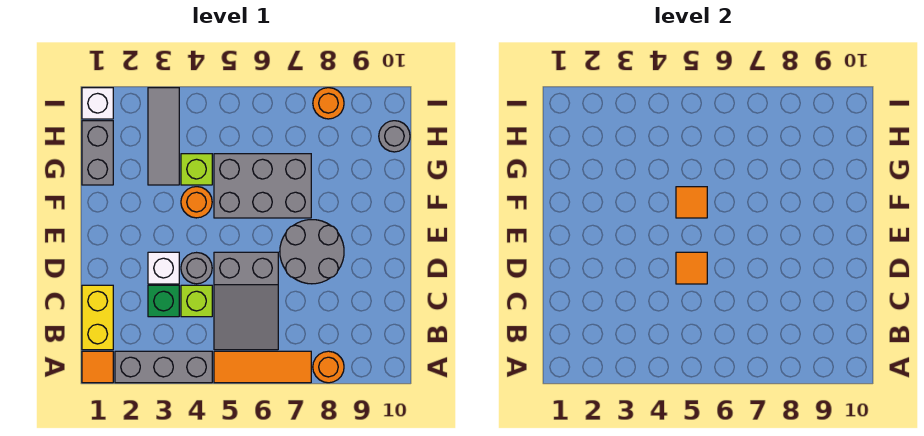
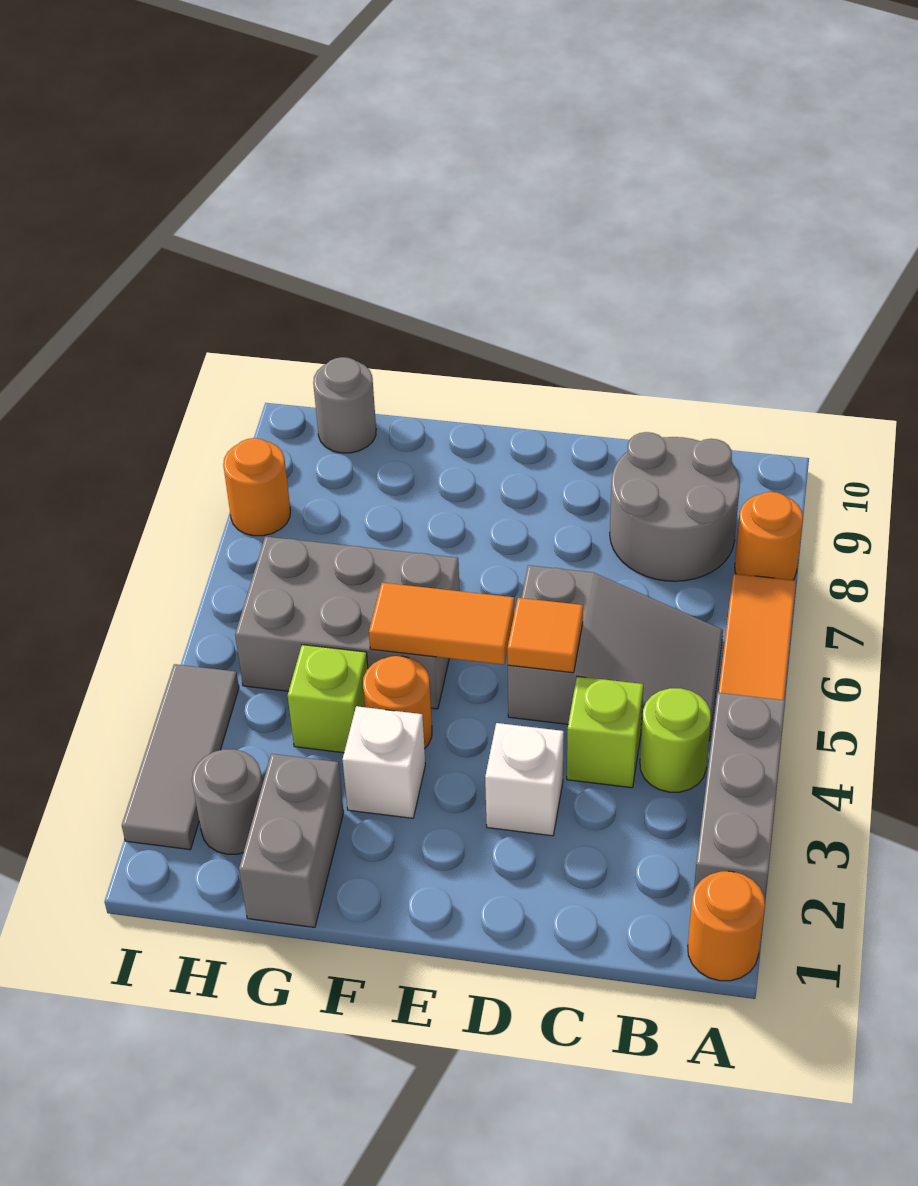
orange 1x1 tile [82,351,113,383] -> orange 1x1 round brick [688,871,765,981]
yellow 1x2 brick [82,285,113,350] -> none
none -> lime 1x1 round brick [640,688,711,792]
green 1x1 brick [148,285,179,317] -> none
grey 1x1 round brick [181,253,212,284] -> grey 1x1 round brick moved to [192,749,263,854]
grey 2x2 round brick [280,220,344,284] -> grey 2x2 round brick moved to [610,432,740,581]
grey 2x3 brick [214,154,311,218] -> grey 2x3 brick turned to [235,537,460,709]
orange 1x1 tile [676,187,707,218] -> orange 1x2 tile [369,583,514,665]
grey 1x2 brick [82,121,113,185] -> grey 1x2 brick turned to [239,754,344,927]
grey 1x3 tile [148,88,179,185] -> grey 1x3 tile turned to [122,664,239,850]
white 1x1 brick [82,88,113,119] -> white 1x1 brick moved to [343,706,425,818]

